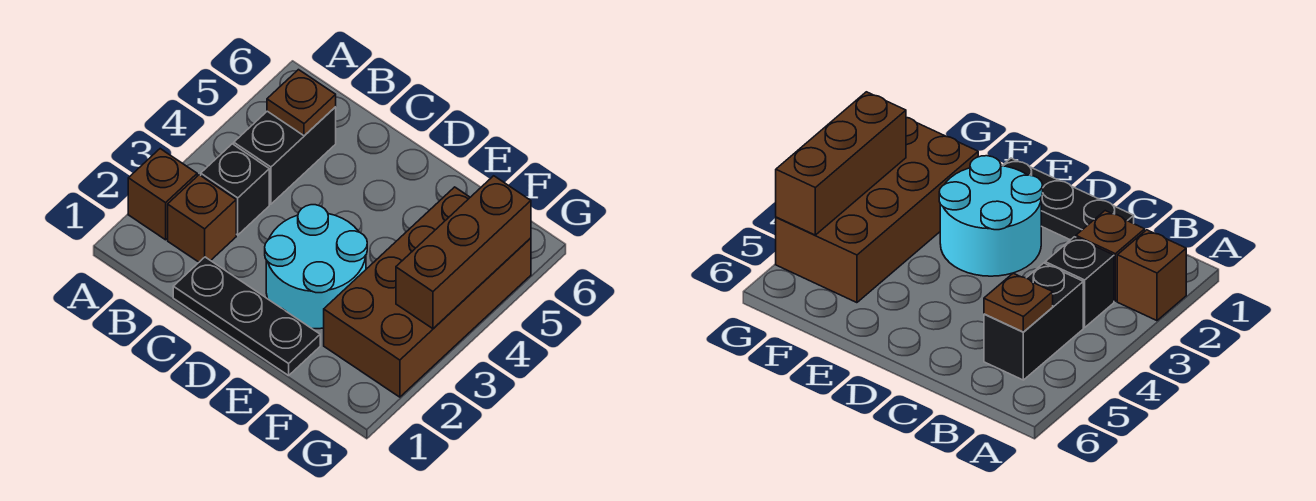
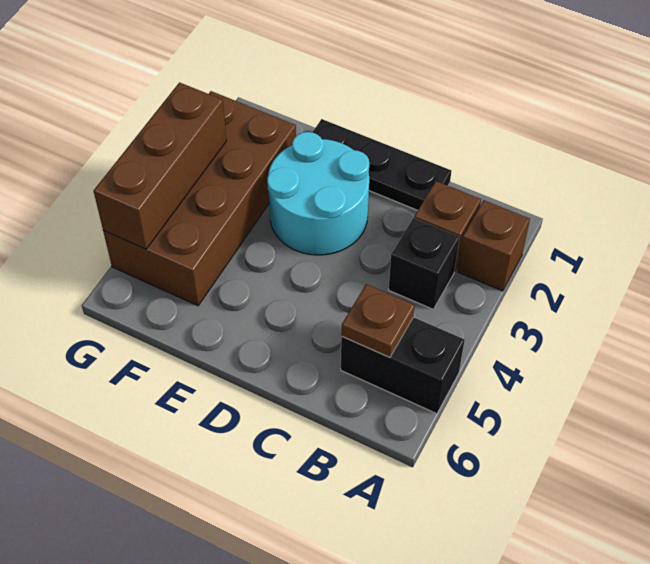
black 1x2 brick [234,107,336,204] -> black 1x2 brick turned to [341,317,465,414]

